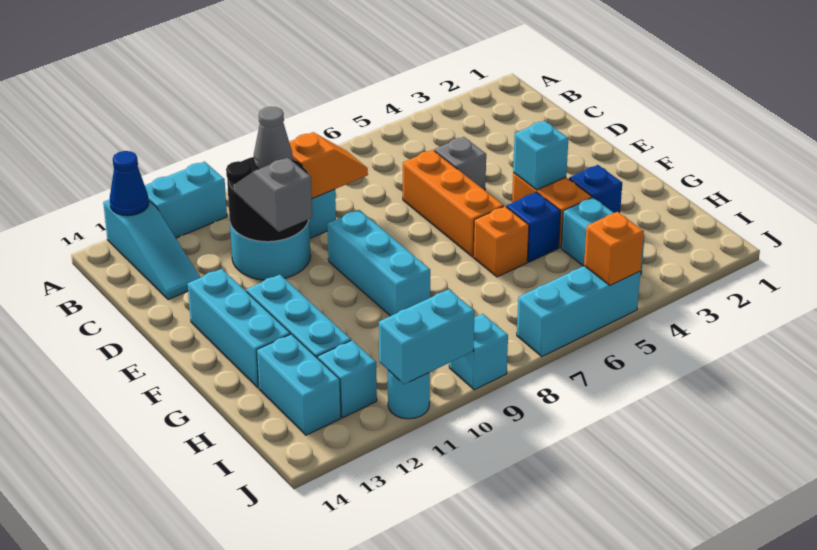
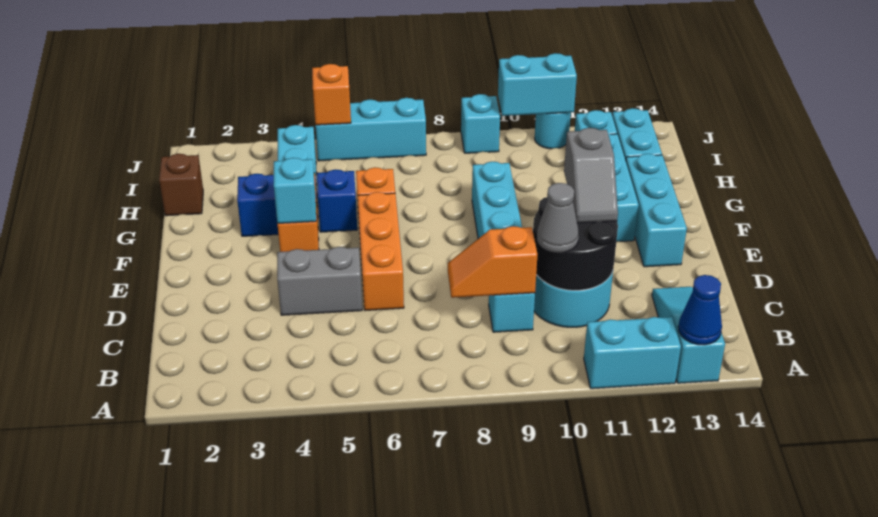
grey 1x1 brick [434,137,486,190] -> grey 1x2 brick [277,247,362,315]
none -> brown 1x1 brick [159,154,203,216]

